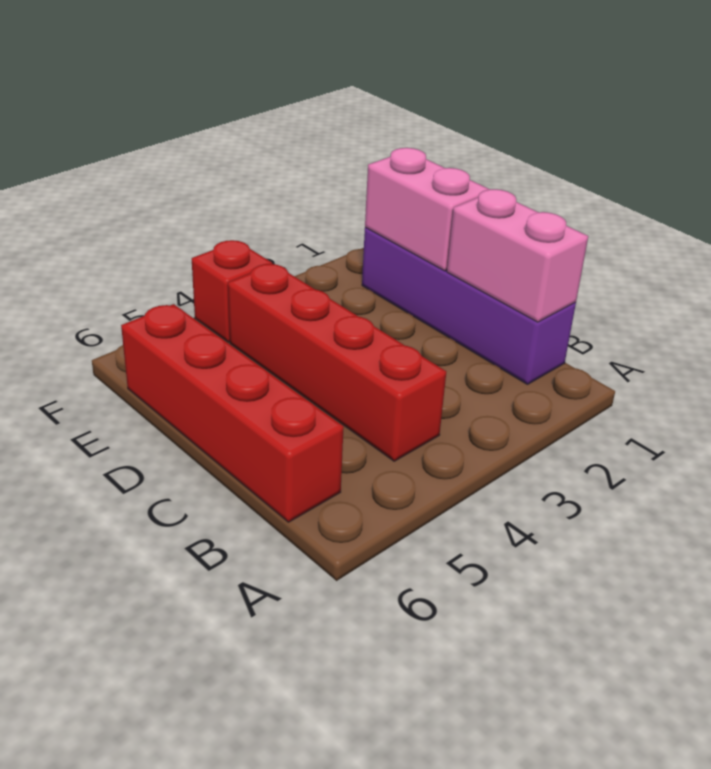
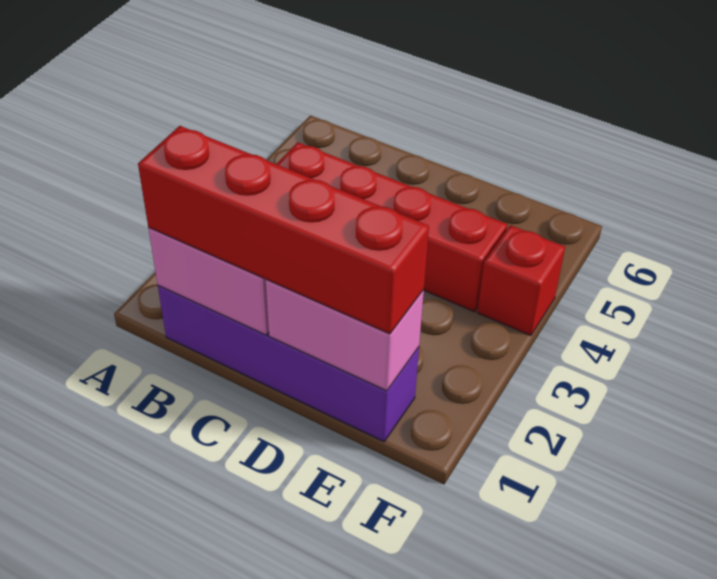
red 1x4 brick [121,304,344,522] -> red 1x4 brick moved to [138,126,429,334]

